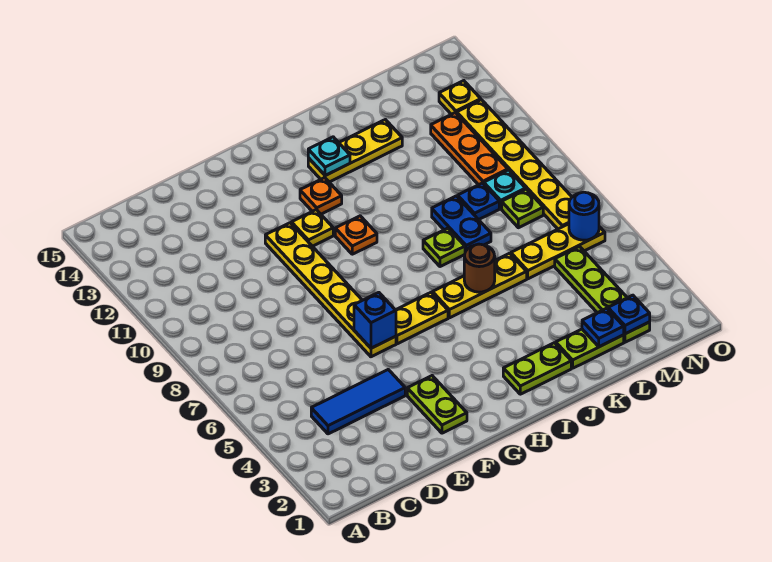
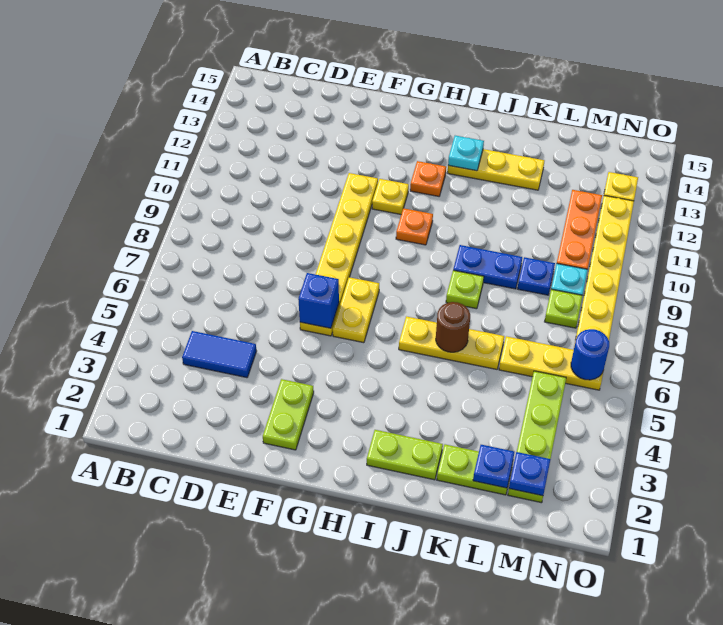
blue 1x3 tile [311,370,405,434] -> blue 1x2 tile [182,331,257,378]
yellow 1x2 plate [396,292,448,344] -> yellow 1x2 plate turned to [333,277,379,343]
blue 1x2 plate [432,196,491,252] -> blue 1x2 plate turned to [453,245,522,289]

